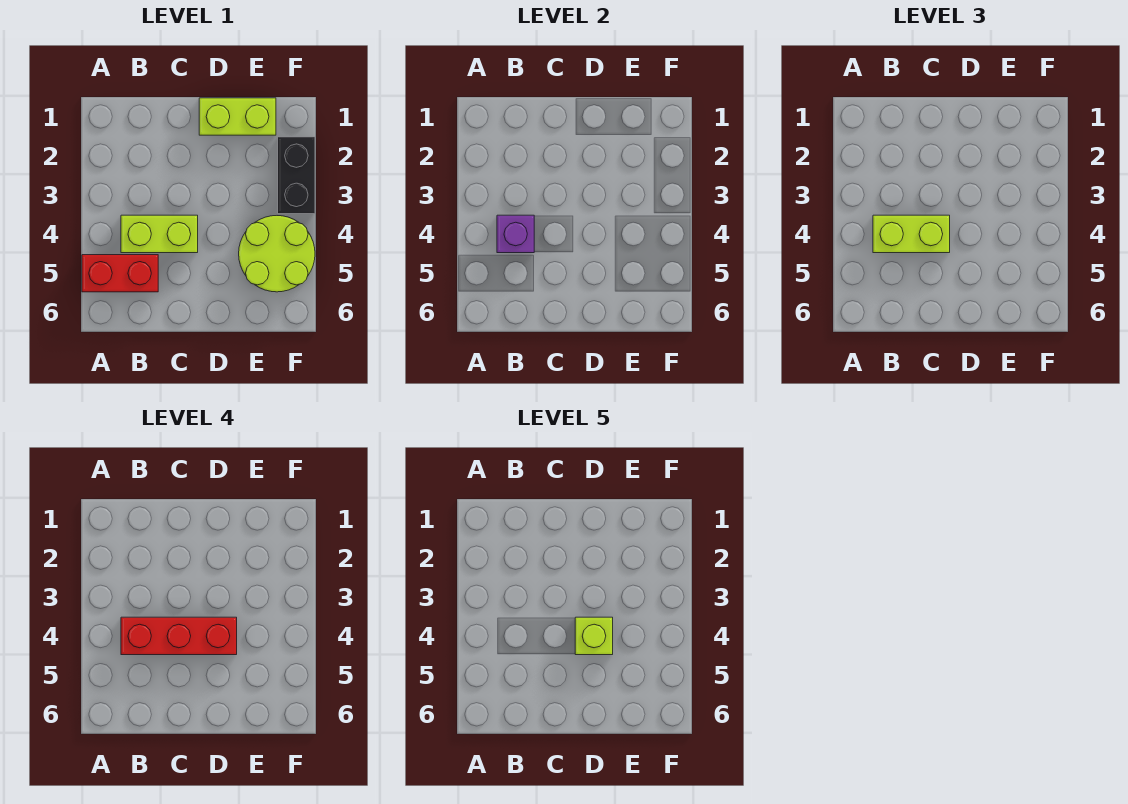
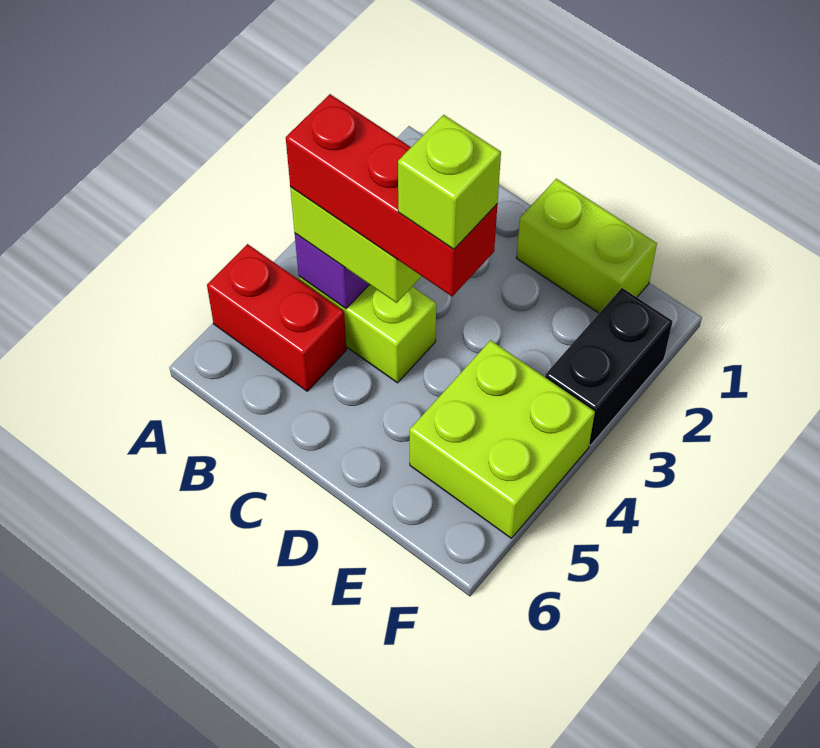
lime 2x2 round brick [239,216,315,292] -> lime 2x2 brick [410,340,595,538]

